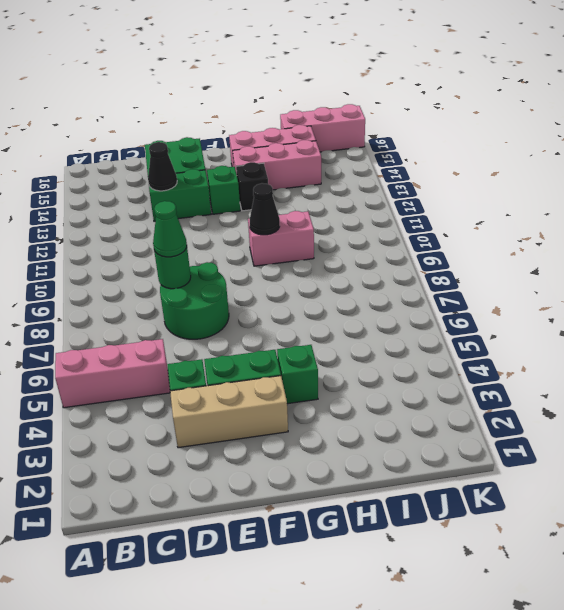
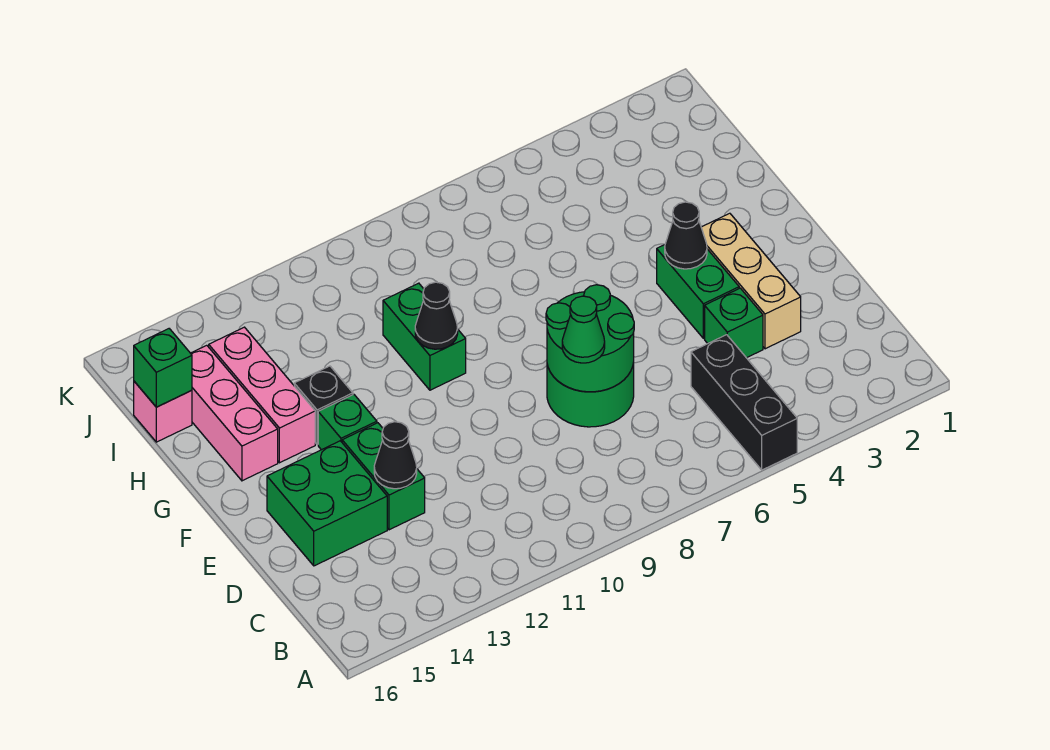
pink 1x3 brick [55,339,170,408] -> black 1x3 brick [691,335,797,470]
green 1x1 round brick [154,248,191,289] -> green 2x2 round brick [546,285,634,392]
none -> black 1x1 cone [665,202,707,269]
green 1x1 brick [277,345,318,404] -> green 1x1 brick moved to [134,329,192,407]
pink 1x2 brick [248,211,314,266] -> green 1x2 brick [383,283,466,390]
pink 1x3 brick [280,104,365,152] -> pink 1x1 brick [134,381,192,442]

